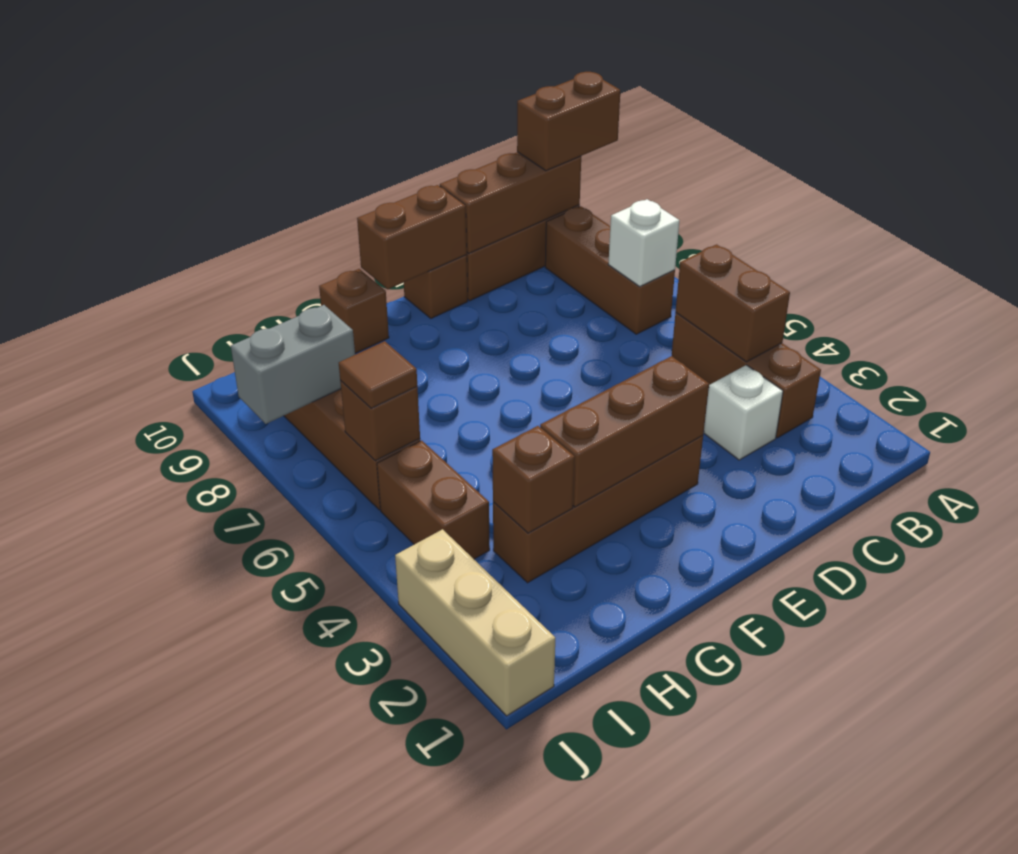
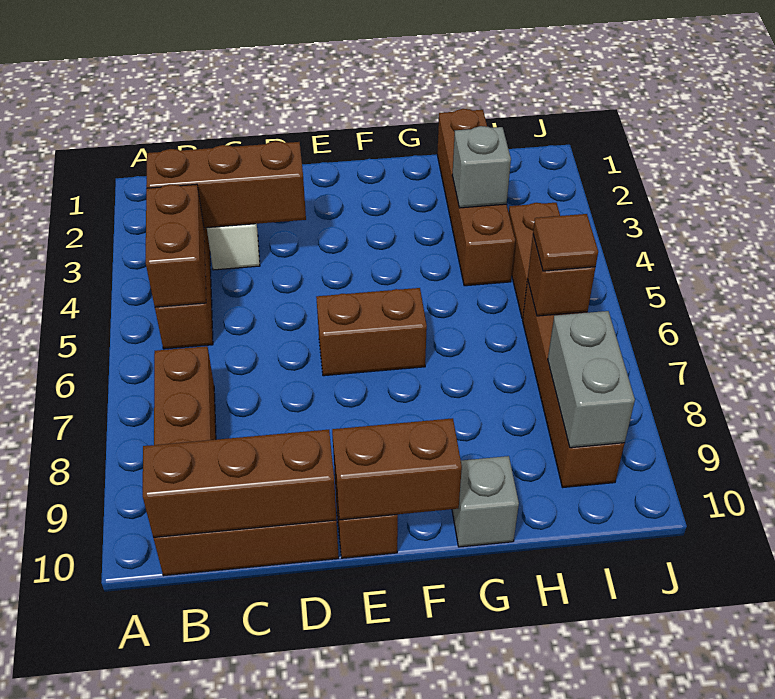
brown 1x2 brick [517,72,620,171] -> brown 1x2 brick moved to [316,288,427,376]
white 1x1 brick [608,199,679,286] -> none
brown 1x4 brick [493,436,703,583] -> brown 1x4 brick turned to [437,109,515,286]
brown 1x3 brick [540,356,709,507] -> brown 1x3 brick moved to [146,141,306,228]
brown 1x1 brick [319,269,389,353] -> grey 1x1 brick [452,456,519,547]
brown 1x1 brick [492,426,575,533] -> grey 1x1 brick [452,126,511,208]
grey 1x2 brick [231,305,355,424] -> grey 1x2 brick turned to [548,311,635,448]
tan 1x3 brick [395,529,555,716] -> none

